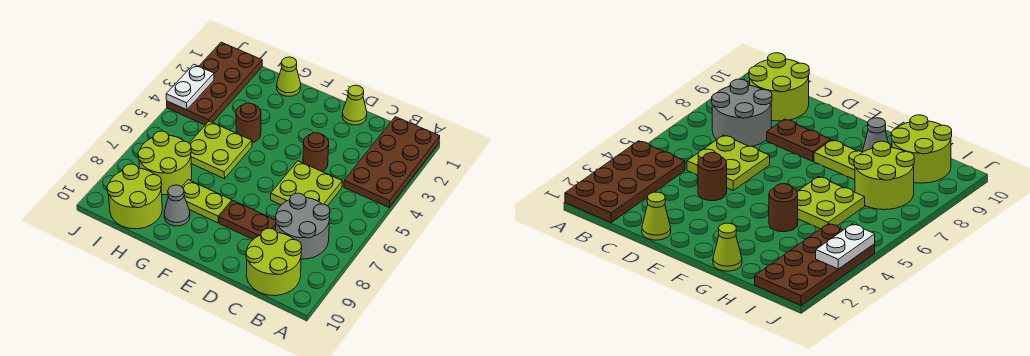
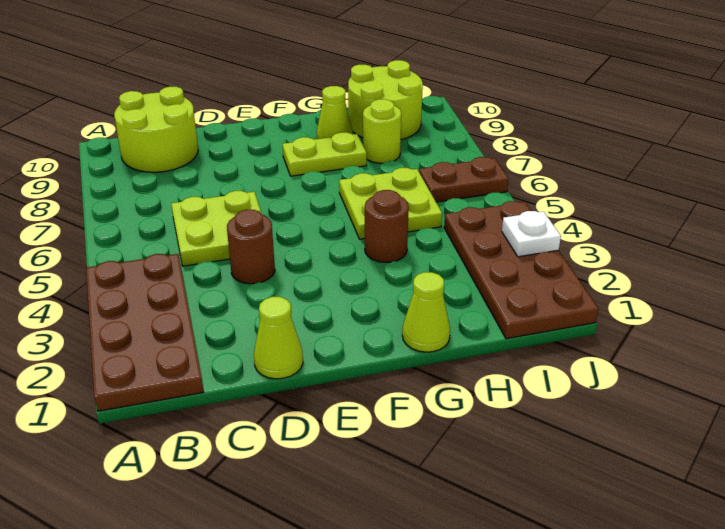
grey 2x2 round brick [275,193,330,259] -> none
brown 1x2 plate [219,201,276,239] -> brown 1x2 plate moved to [419,157,509,202]
grey 1x1 cone [164,185,190,226] -> lime 1x1 cone [316,86,353,139]
lime 2x2 round brick [138,131,192,195] -> lime 1x1 round brick [363,99,401,163]
white 1x2 plate [166,64,214,110] -> white 1x1 plate [502,211,561,257]

